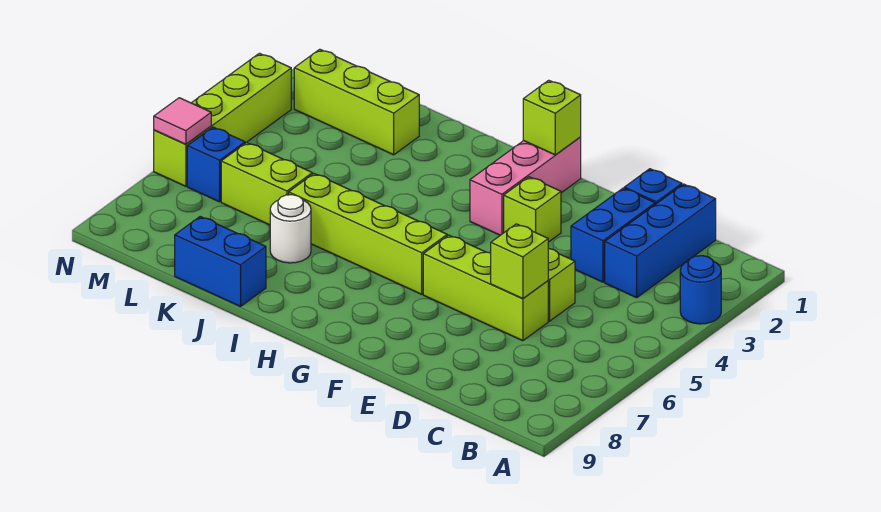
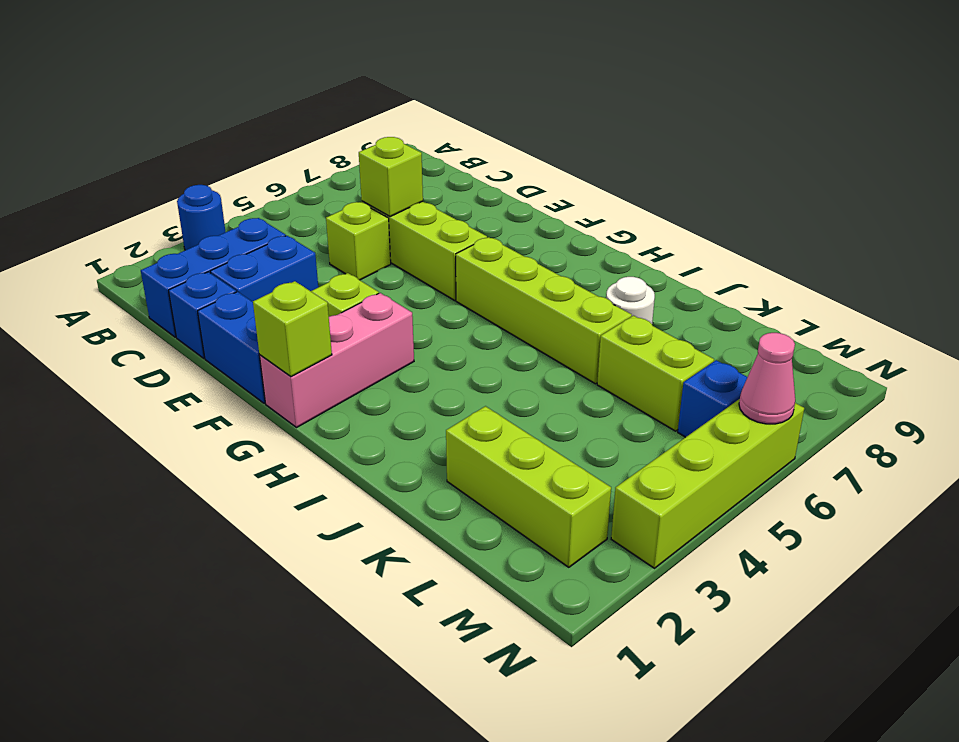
blue 1x2 brick [175,216,266,307] -> blue 1x2 brick moved to [198,292,265,403]
pink 1x1 tile [154,98,211,144] -> pink 1x1 cone [739,333,795,424]

